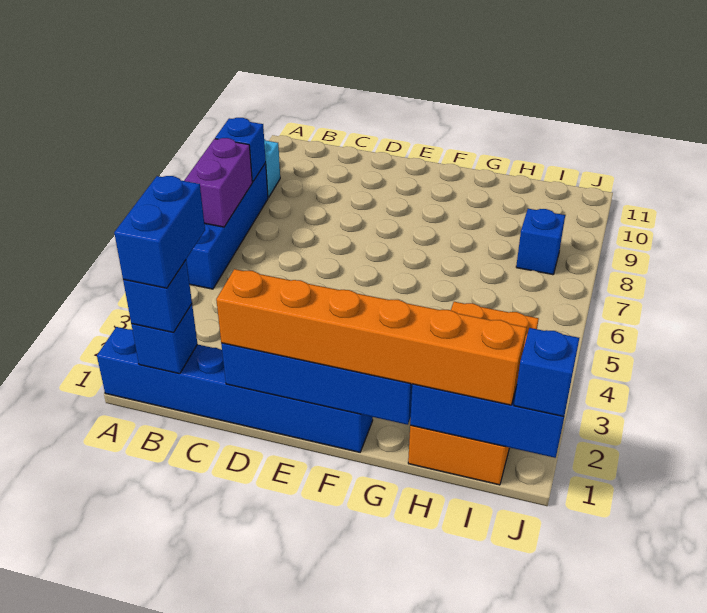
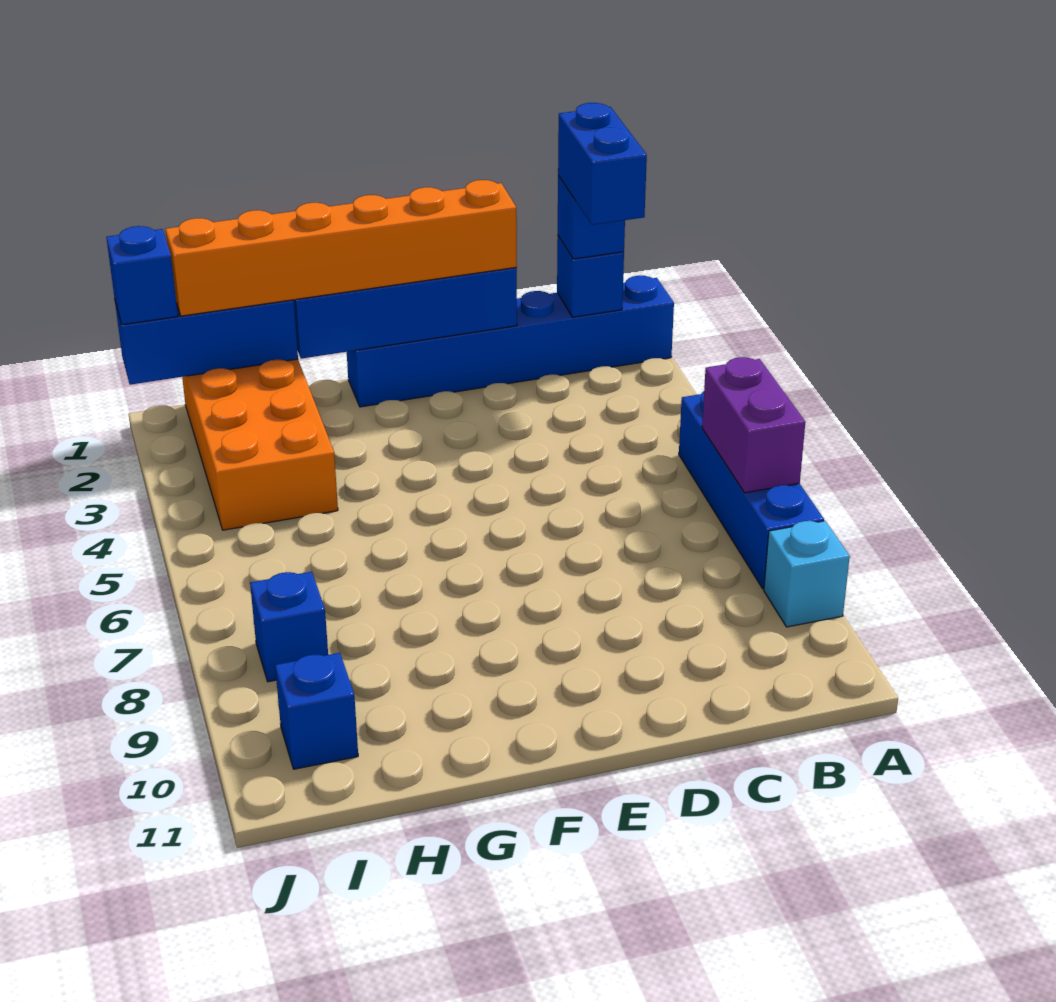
blue 1x1 brick [215,118,266,182] -> blue 1x1 brick moved to [275,653,358,769]

